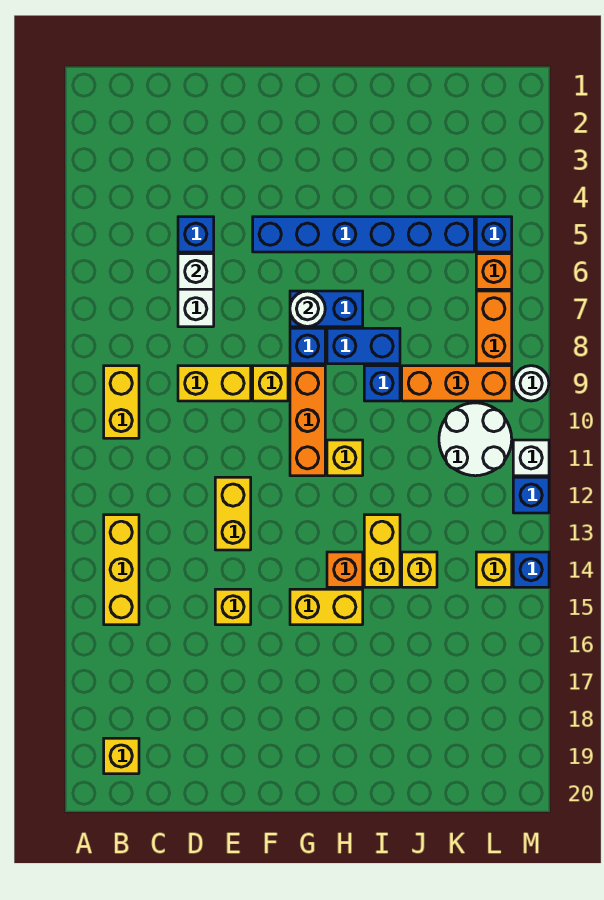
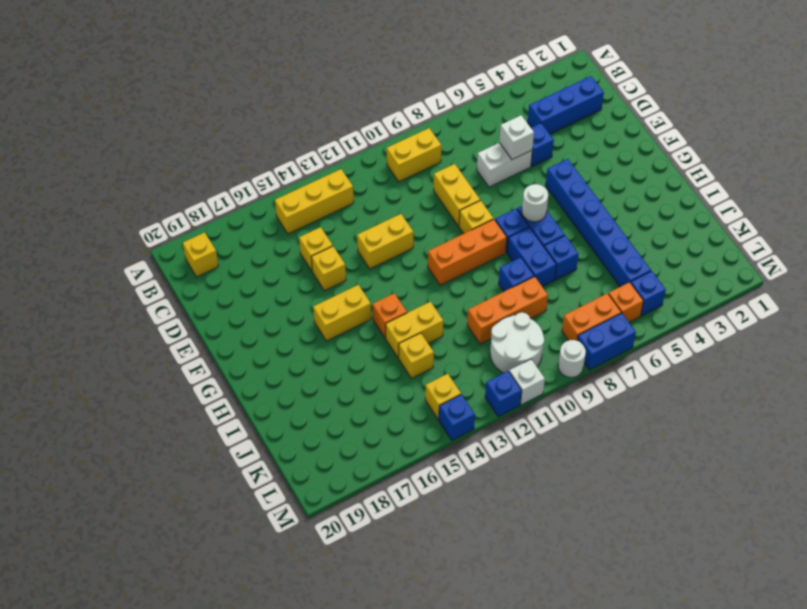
none -> blue 1x3 brick [528,76,604,134]
yellow 1x2 brick [290,589,363,625] -> yellow 1x2 brick turned to [313,285,371,341]
yellow 1x1 brick [327,440,363,476] -> yellow 1x1 brick moved to [299,227,333,272]
none -> blue 1x1 brick [544,236,579,280]
orange 1x3 brick [402,366,512,401] -> orange 1x3 brick turned to [467,277,548,344]
none -> blue 1x2 brick [577,313,636,370]

